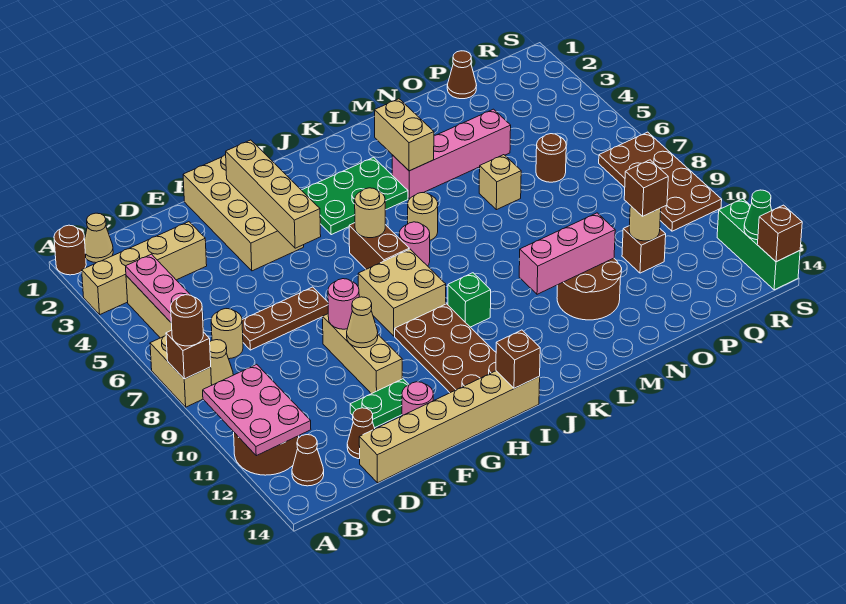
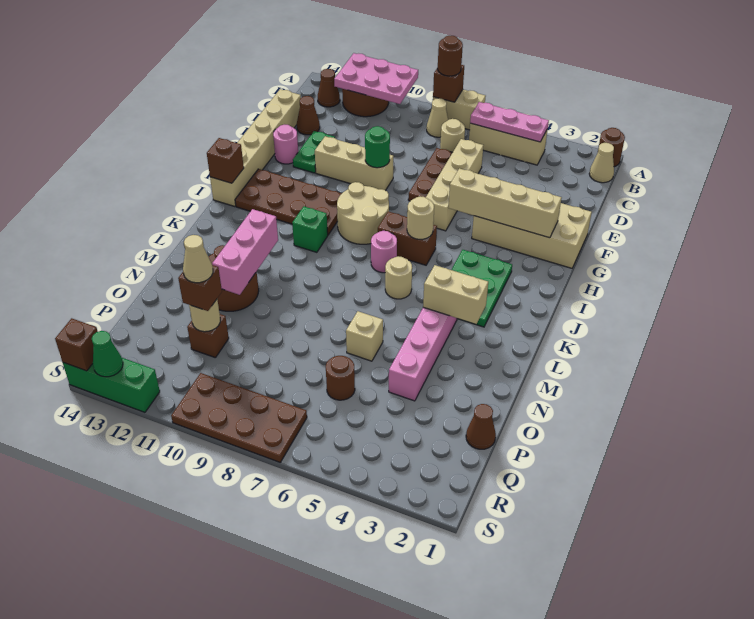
tan 1x4 brick [82,222,207,314] -> tan 1x4 brick moved to [426,139,483,231]
pink 1x1 round brick [328,279,359,329] -> green 1x1 round brick [365,126,390,168]
tan 1x1 cone [347,297,378,348] -> tan 1x1 cone moved to [183,235,213,283]
tan 2x2 brick [358,249,446,336] -> tan 2x2 round brick [337,182,389,244]

